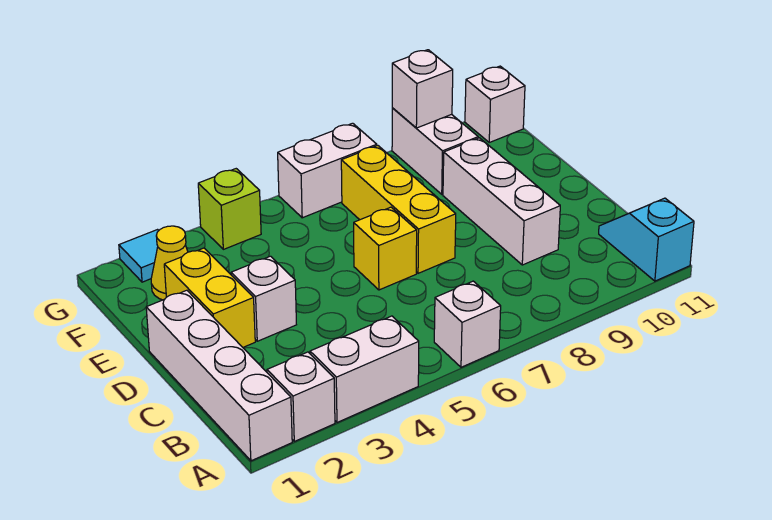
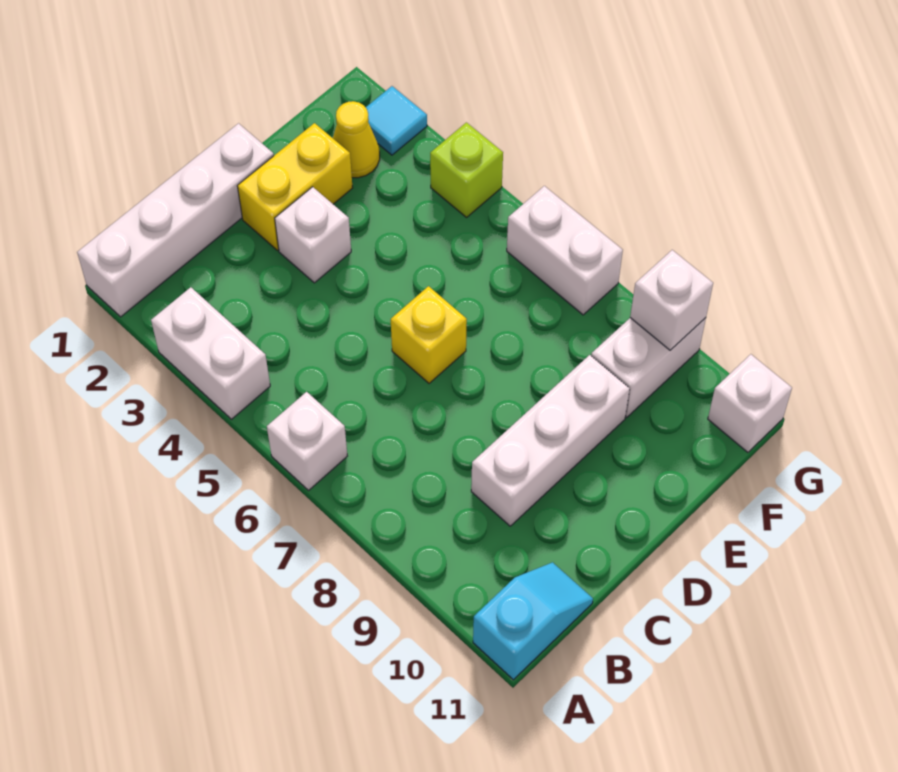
white 1x1 brick [267,352,335,441] -> none
yellow 1x3 brick [341,146,456,273] -> none

